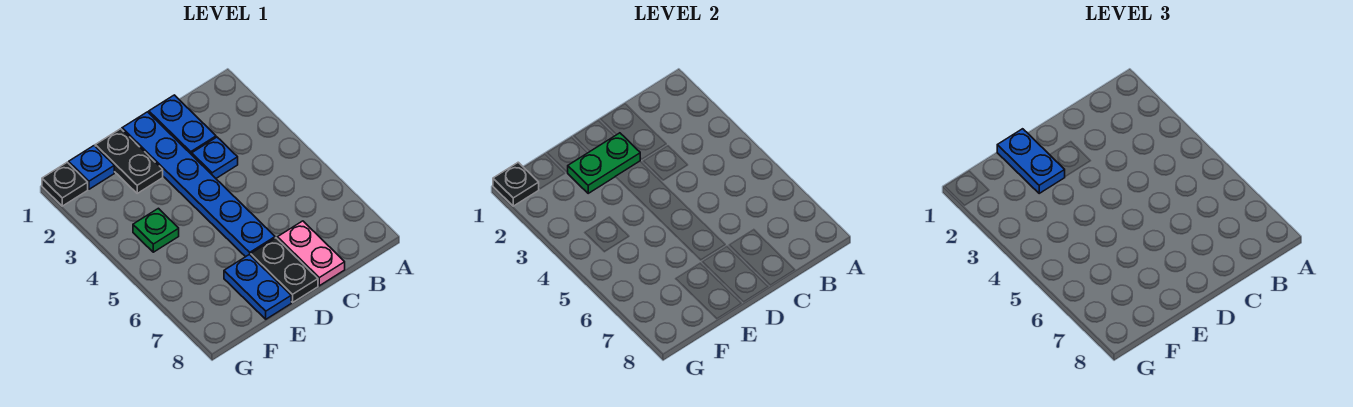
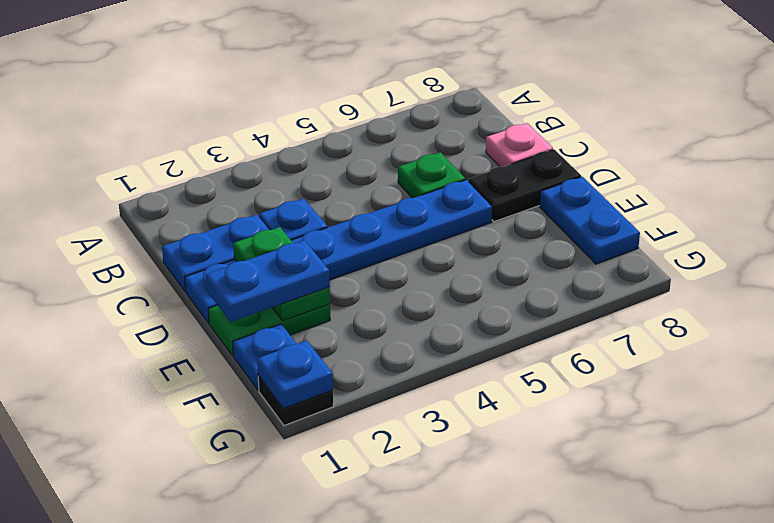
pink 1x2 plate [277,221,345,286] -> pink 1x1 plate [486,123,553,167]
black 1x2 plate [95,129,163,193] -> green 1x2 plate [208,304,330,356]
blue 1x2 plate [224,255,291,319] -> blue 1x2 plate turned to [540,177,640,264]
green 1x1 plate [133,208,179,252] -> green 1x1 plate moved to [398,152,465,198]
black 1x1 plate [493,162,539,206] -> blue 1x1 plate [257,340,333,408]

